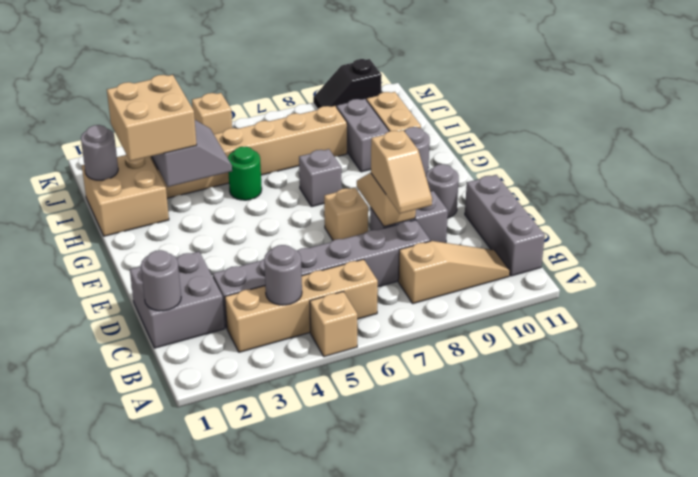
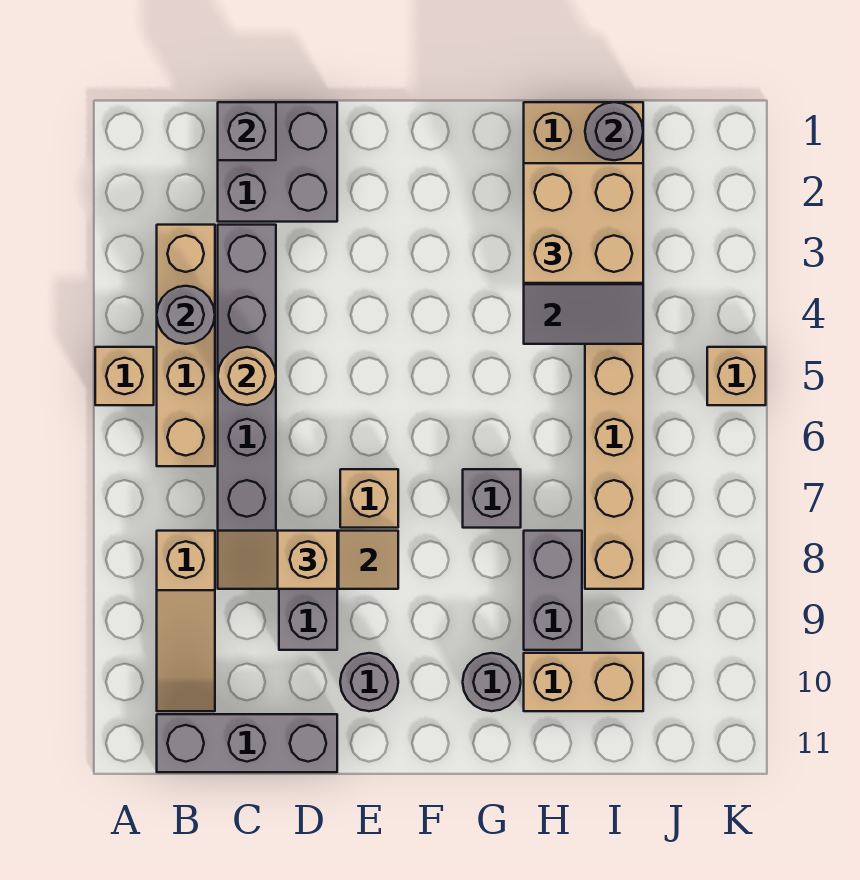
grey 1x1 round brick [141,250,181,311] -> grey 1x1 brick [218,102,276,160]
none -> tan 1x1 round brick [218,347,276,405]
green 1x1 round brick [228,146,262,200] -> none
grey 1x2 brick [337,99,389,172] -> grey 1x2 brick turned to [524,531,582,650]
black 1x2 slope [313,59,382,109] -> none

